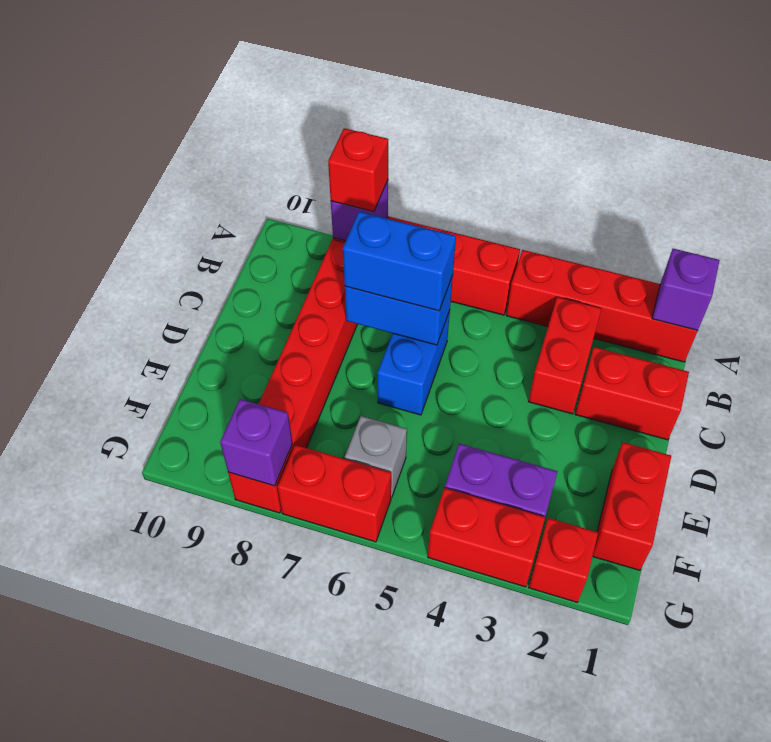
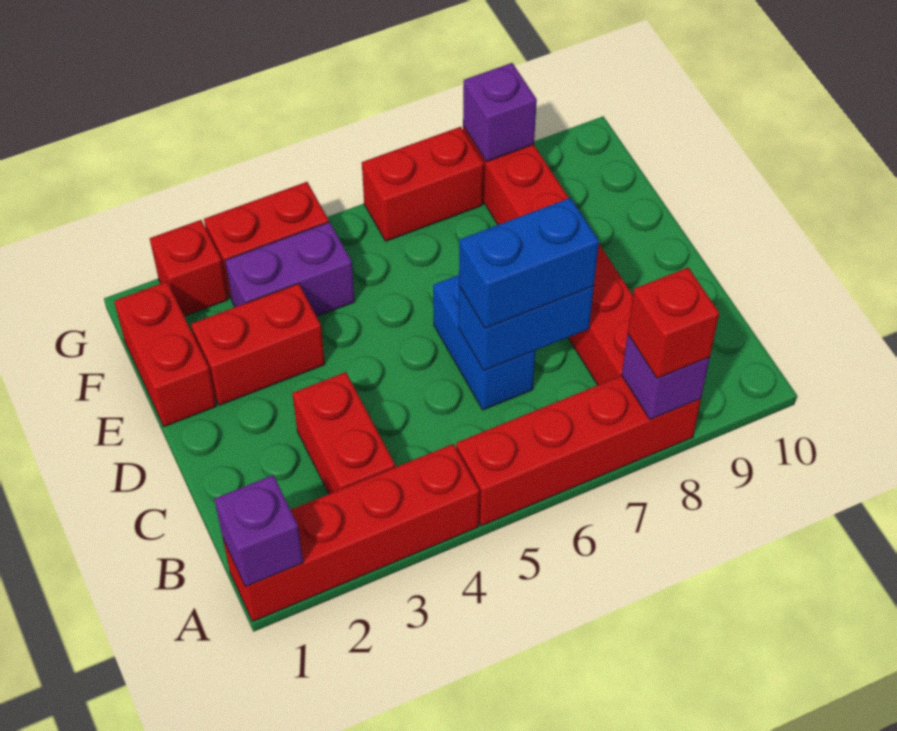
red 1x2 brick [575,347,689,440] -> red 1x2 brick moved to [191,284,325,405]
grey 1x1 brick [345,416,407,498] -> none

